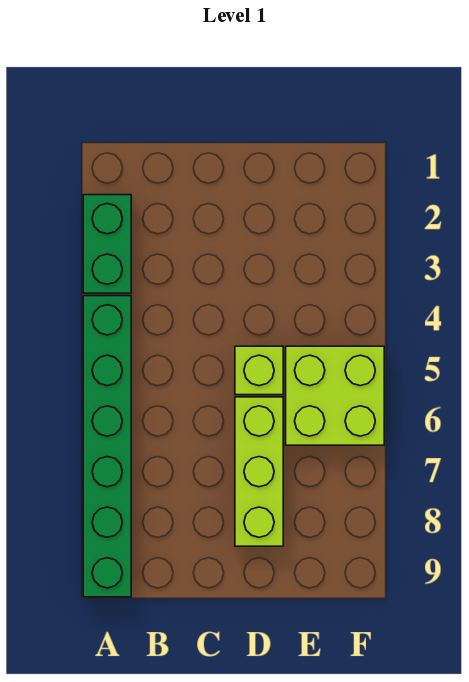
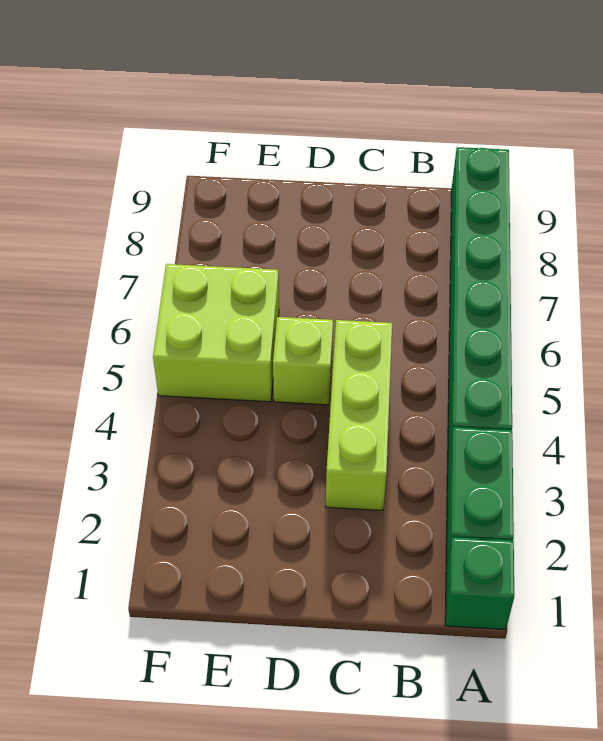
none -> green 1x1 brick [445,537,514,630]
lime 1x3 brick [235,397,283,546] -> lime 1x3 brick moved to [326,320,392,510]

